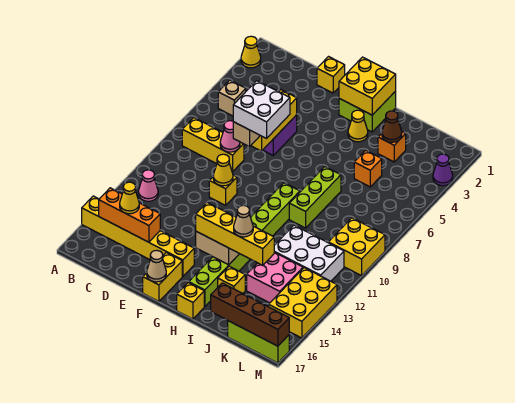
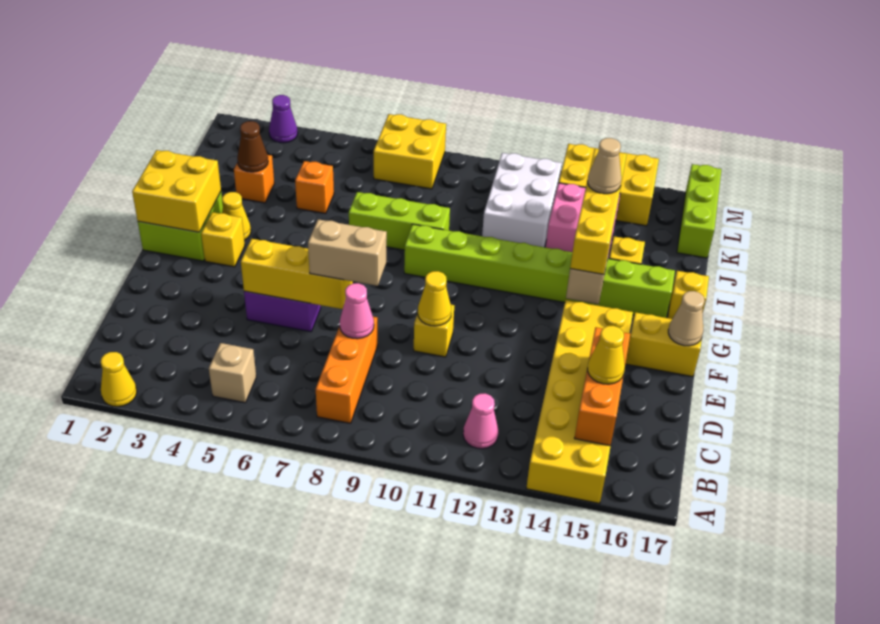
yellow 1x6 brick [82,196,194,277] -> yellow 2x6 brick [526,300,633,504]
yellow 1x3 brick [182,118,244,172] -> orange 1x3 brick [316,317,378,423]
yellow 1x1 brick [317,57,345,93] -> yellow 1x1 brick moved to [201,212,245,267]
white 2x2 brick [233,81,290,138] -> none
brown 1x4 brick [211,283,289,346] -> none
yellow 2x2 brick [328,218,385,276] -> yellow 2x2 brick moved to [374,114,446,189]

